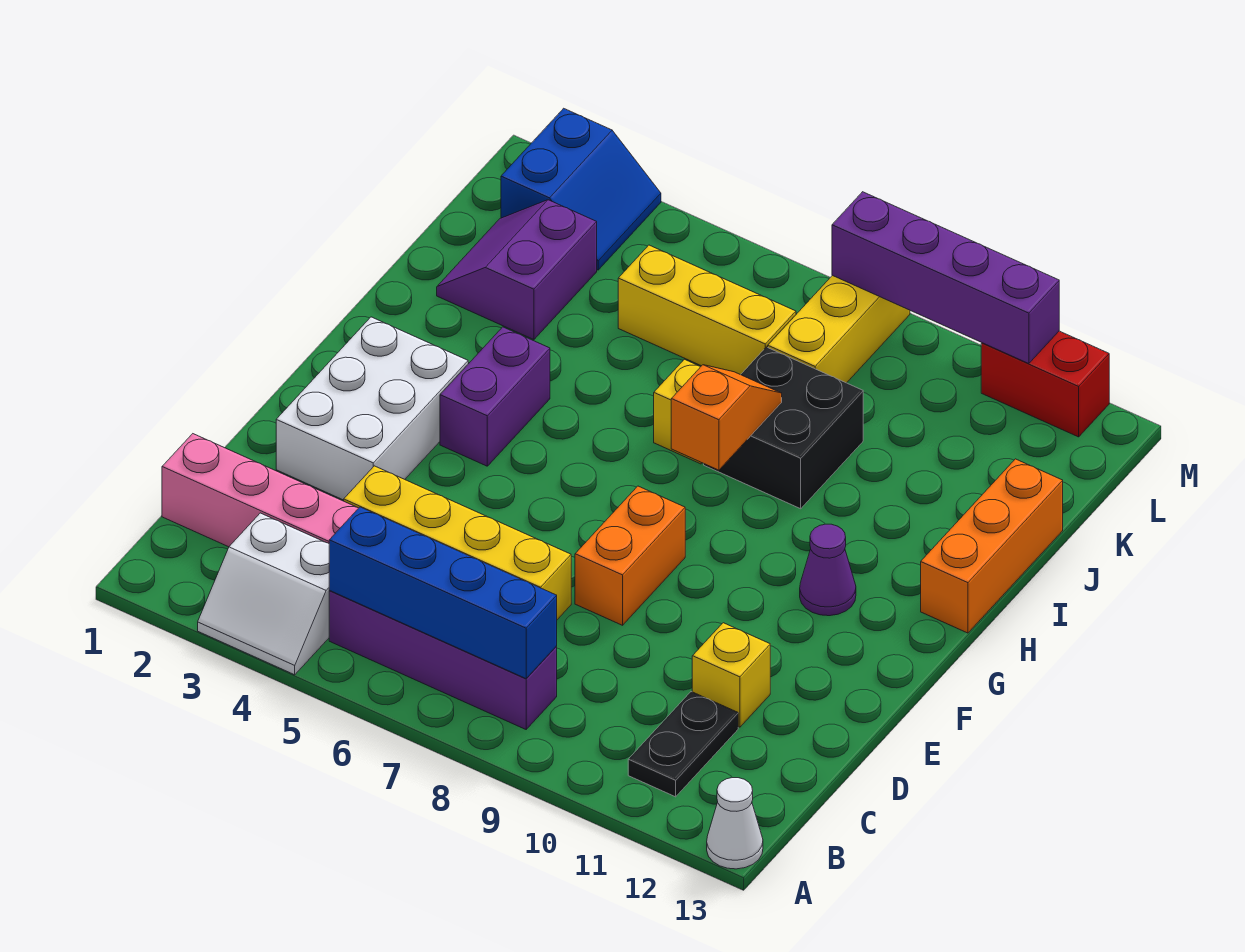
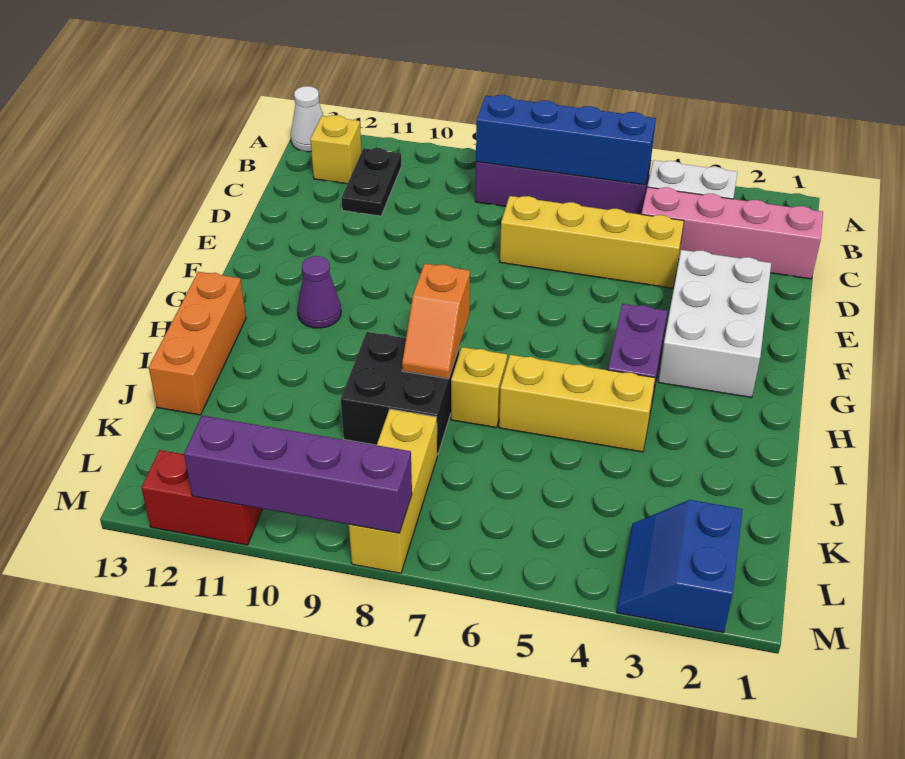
yellow 1x1 brick [692,623,770,727] -> yellow 1x1 brick moved to [310,115,362,184]
orange 1x2 brick [575,486,685,625] -> none
purple 2x2 slope [437,200,597,340] -> none
yellow 1x3 brick [618,245,796,375] -> yellow 1x3 brick moved to [499,355,655,452]

